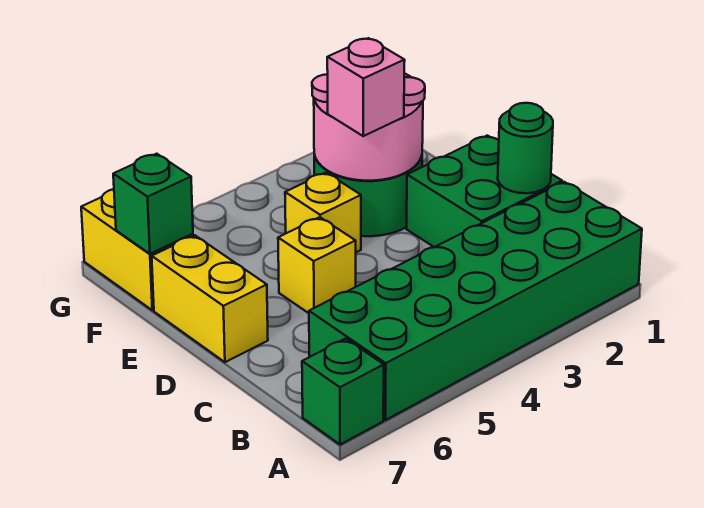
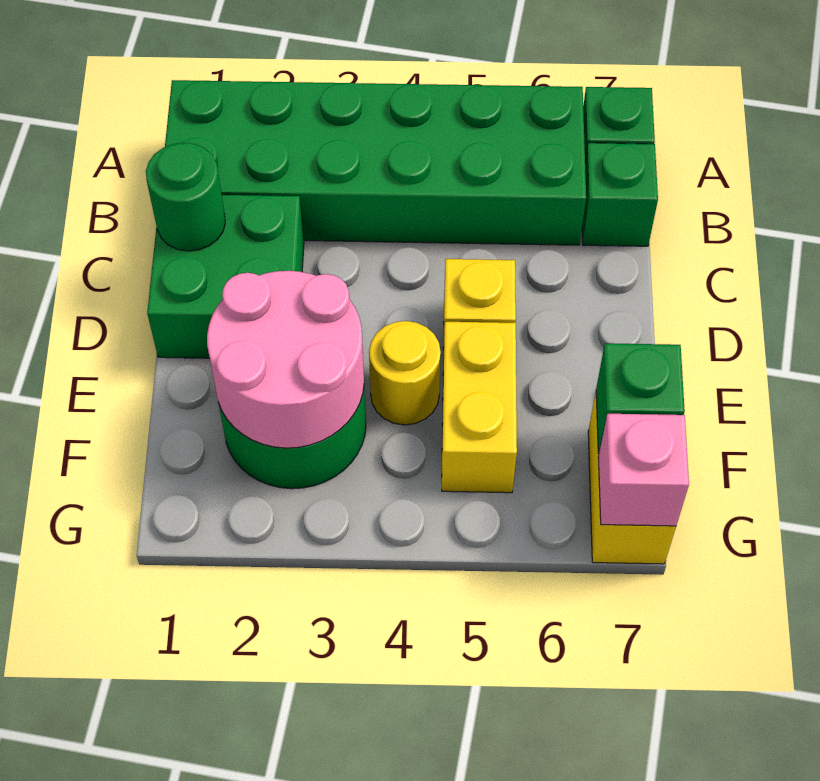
none -> green 1x1 brick [582,143,658,246]
yellow 1x2 brick [152,235,268,362] -> yellow 1x2 brick moved to [442,322,517,493]
pink 1x1 brick [327,38,405,136] -> pink 1x1 brick moved to [598,414,689,526]
yellow 1x1 brick [285,173,361,252] -> yellow 1x1 round brick [369,321,441,425]

